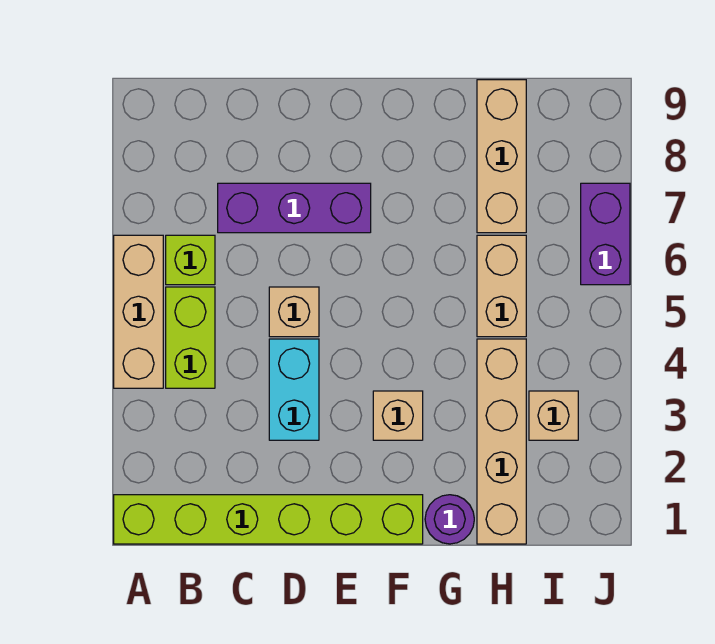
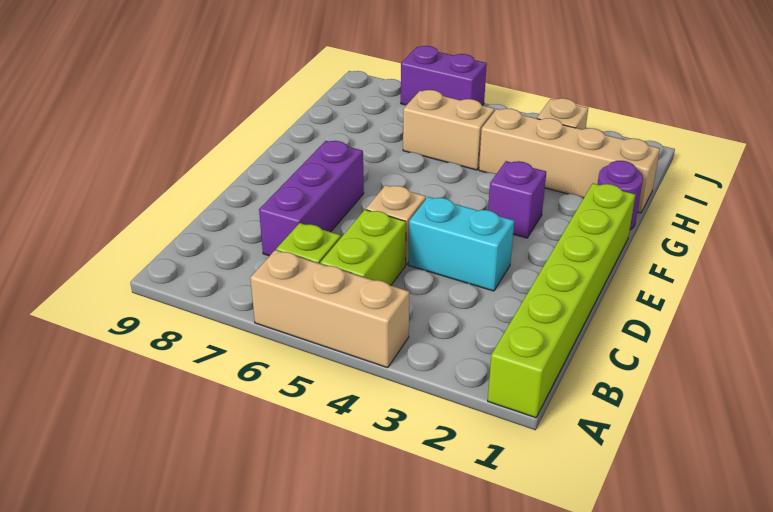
lime 1x2 brick [166,287,215,388] -> lime 1x2 brick turned to [320,210,406,286]
tan 1x1 brick [373,391,423,440] -> purple 1x1 brick [488,161,546,238]
tan 1x3 brick [477,80,526,233] -> none

